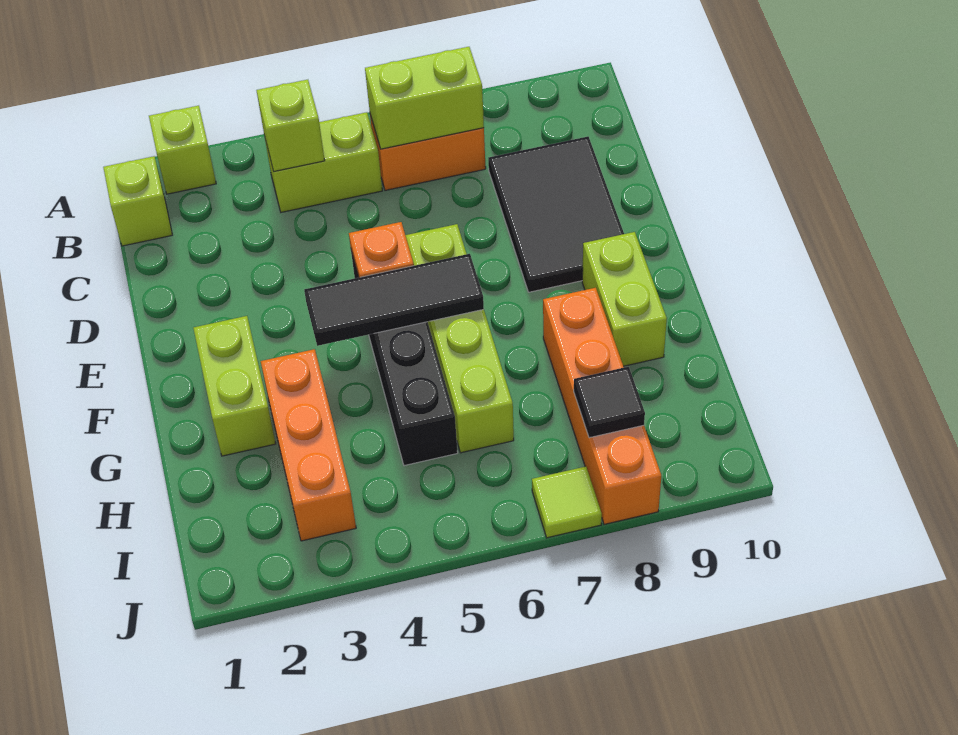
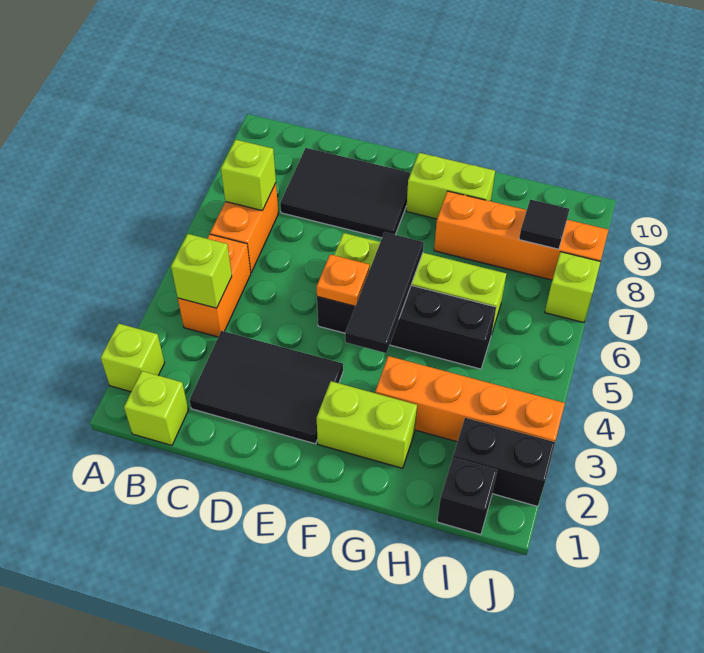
lime 1x2 brick [265,112,382,212] -> orange 1x2 brick [178,234,251,337]
lime 1x2 brick [365,47,484,149] -> lime 1x1 brick [221,140,276,211]
none -> black 2x3 tile [189,331,343,444]
orange 1x3 brick [261,349,356,541] -> orange 1x4 brick [375,356,565,442]
none -> black 1x1 brick [437,458,497,535]
none -> black 1x2 brick [453,418,555,506]
lime 1x1 tile [532,467,602,538] -> lime 1x1 brick [545,252,601,323]

